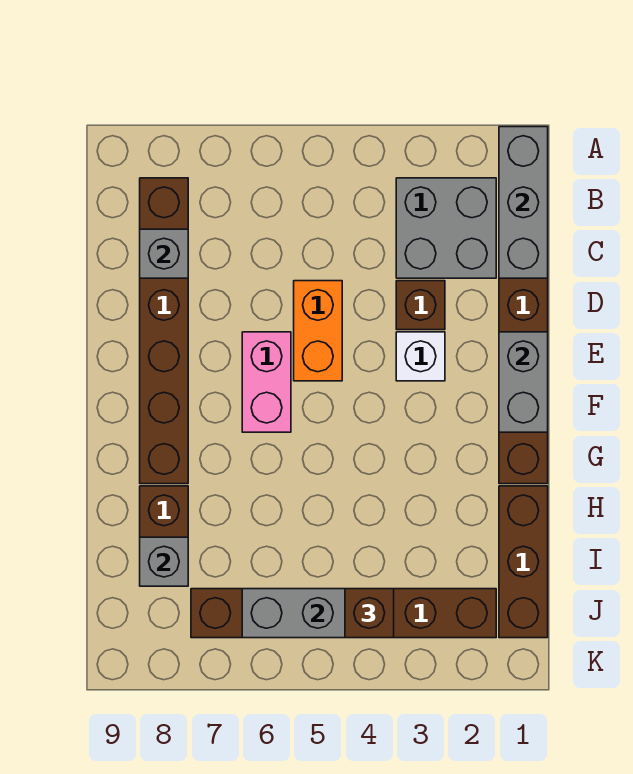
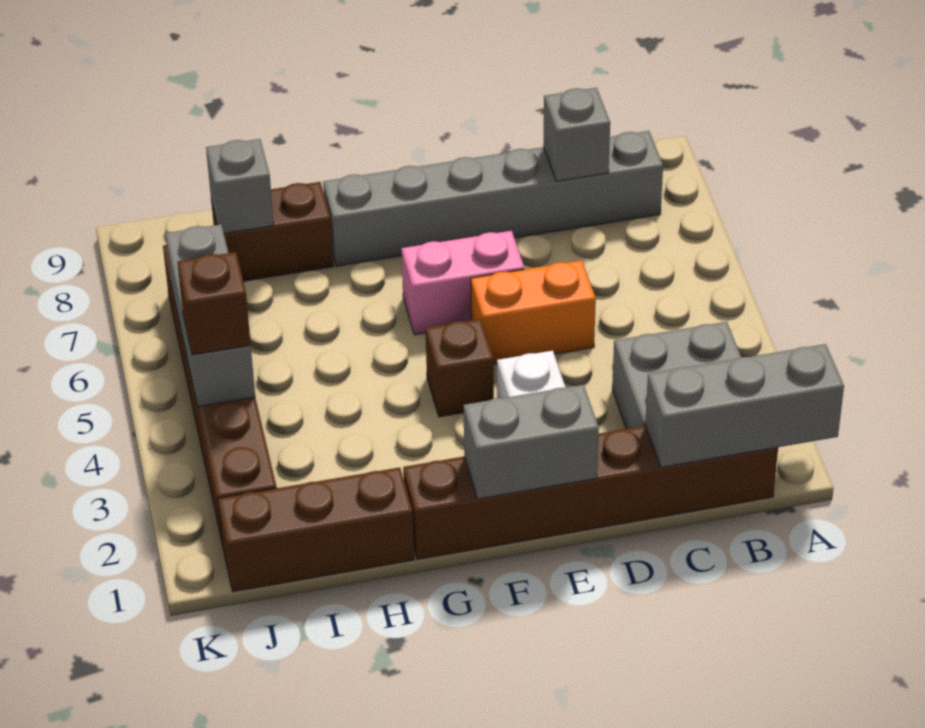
brown 1x6 brick [140,178,188,484] -> grey 1x6 brick [323,131,663,266]
brown 1x1 brick [396,281,445,330] -> brown 1x1 brick moved to [426,319,494,417]

